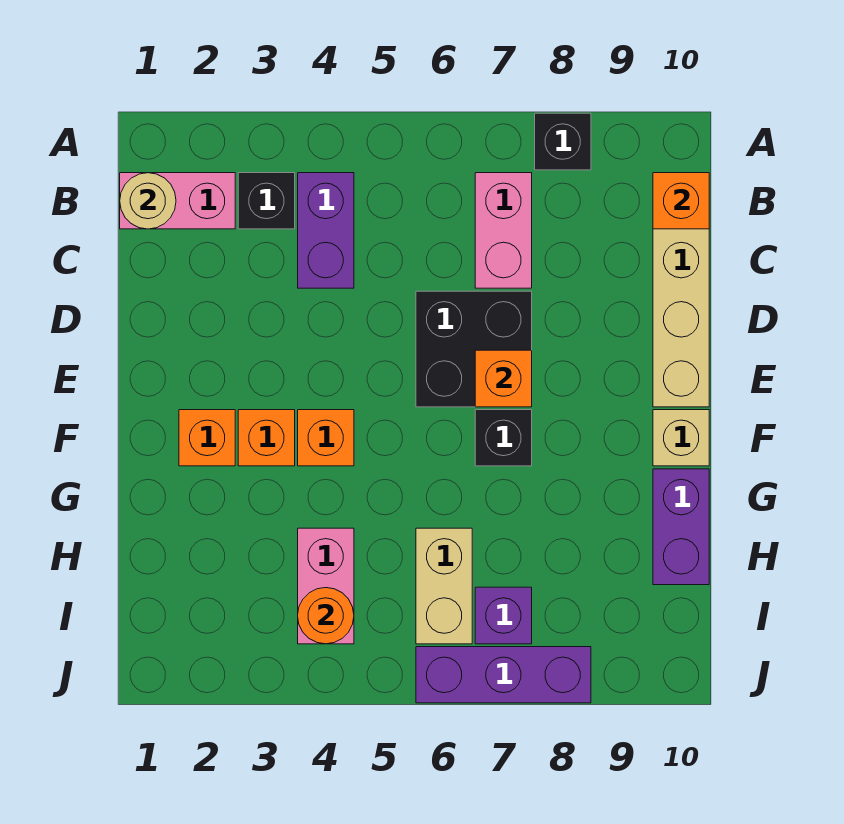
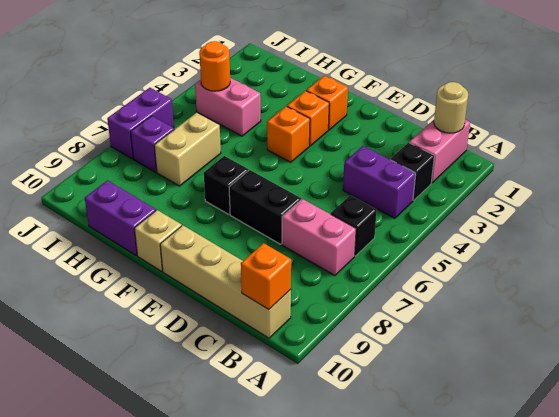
black 1x1 brick [535,113,591,170] -> black 1x1 brick moved to [331,195,377,256]
black 2x2 brick [416,291,532,407] -> black 1x2 brick [229,170,301,244]
orange 1x1 brick [475,350,532,407] -> none
tan 1x2 brick [416,528,472,644] -> tan 1x2 brick turned to [154,113,221,186]
purple 1x3 brick [416,647,591,703] -> purple 1x2 brick [107,88,174,159]

